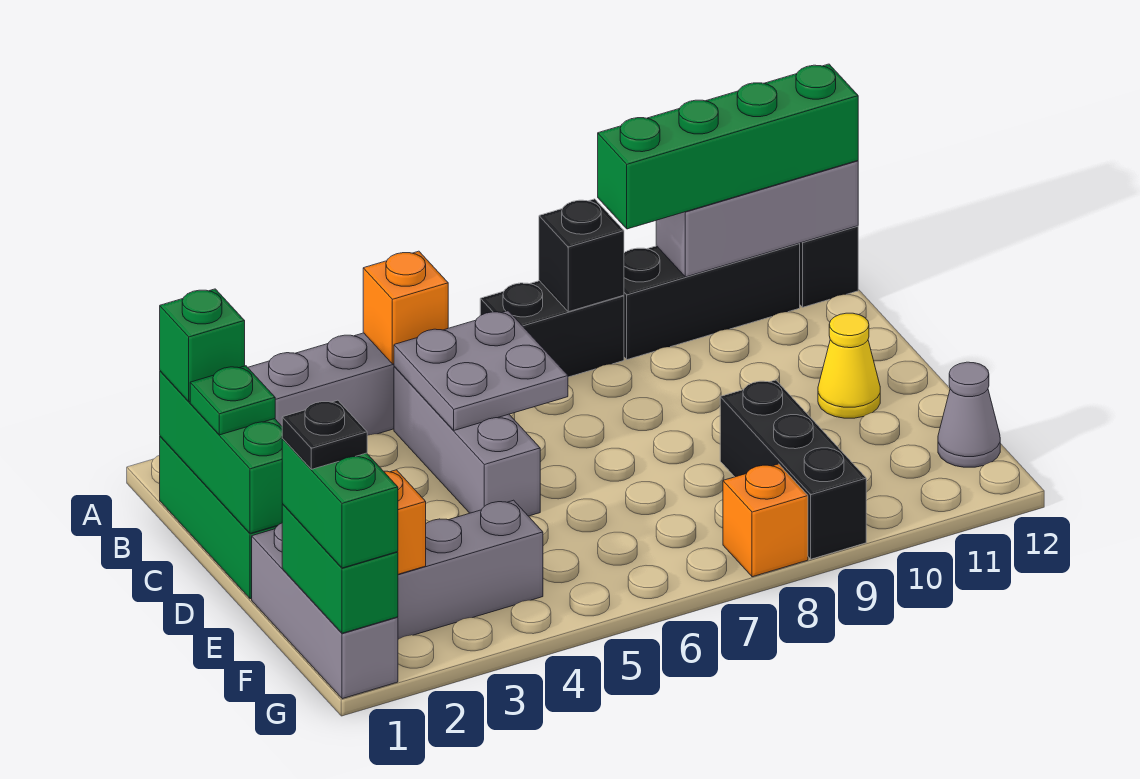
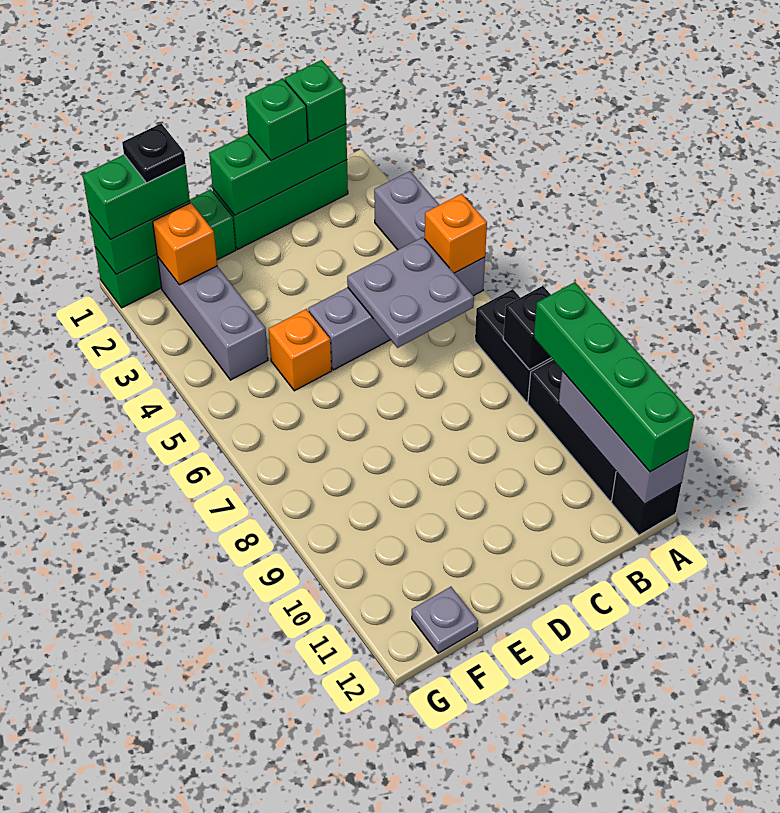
green 1x1 plate [190,366,275,435] -> green 1x1 brick [245,79,308,160]
yellow 1x1 cone [818,313,880,418] -> none
grey 1x3 brick [252,523,398,699] -> green 1x3 brick [95,189,236,308]
black 1x3 brick [720,380,866,559] -> none
grey 1x1 cone [938,362,1000,467] -> grey 1x1 plate [412,587,478,653]
orange 1x1 brick [723,464,808,577] -> orange 1x1 brick moved to [269,309,332,391]

